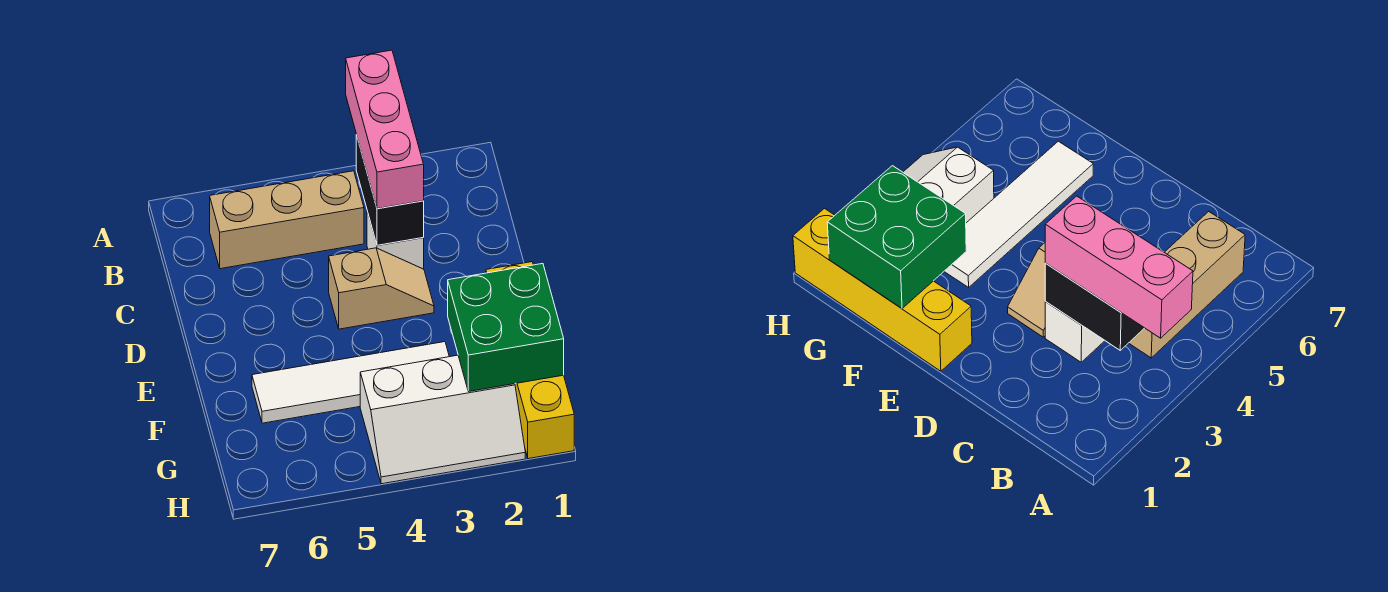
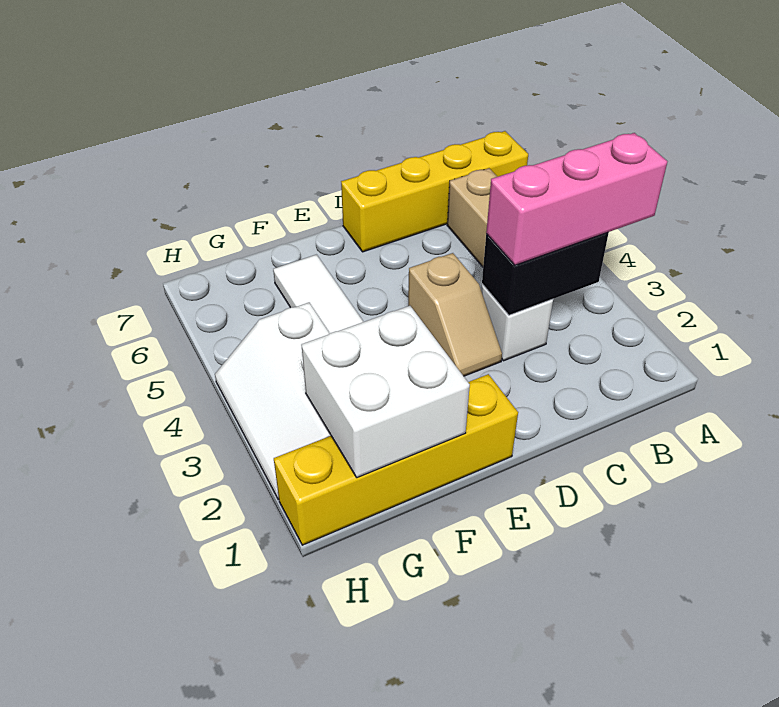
none -> yellow 1x4 brick [341,131,528,252]
green 2x2 brick [448,264,564,391] -> white 2x2 brick [301,306,470,478]

